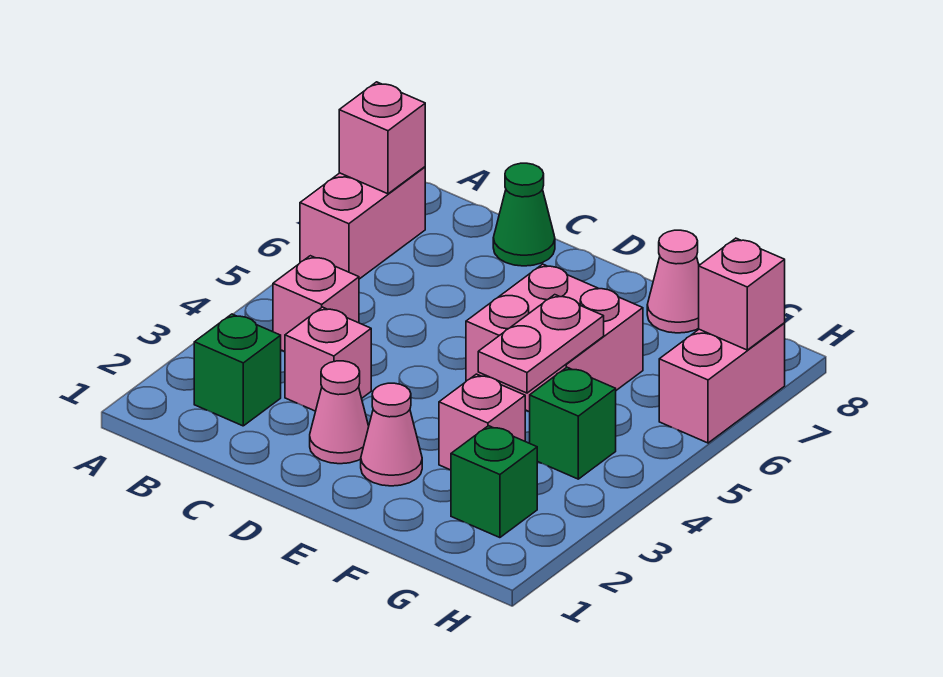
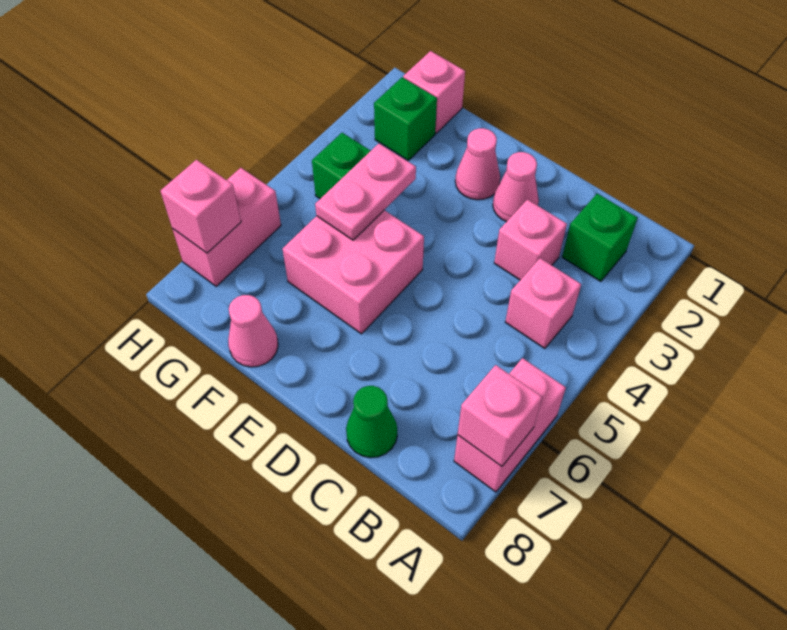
pink 1x1 brick [439,374,525,470] -> pink 1x1 brick moved to [403,51,465,133]

